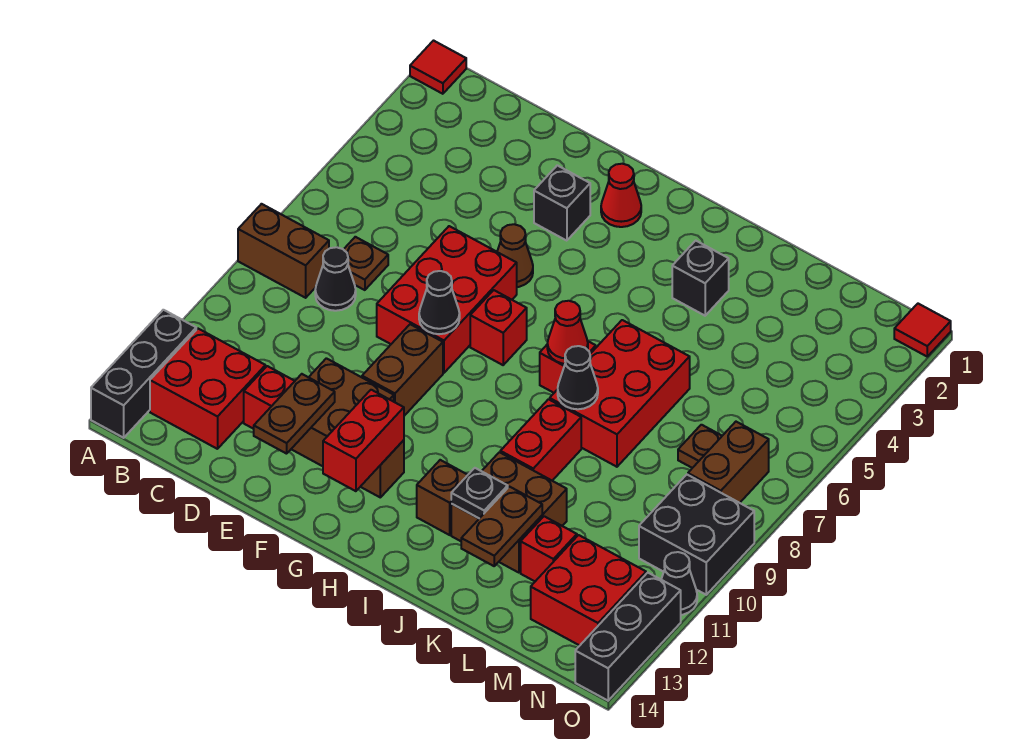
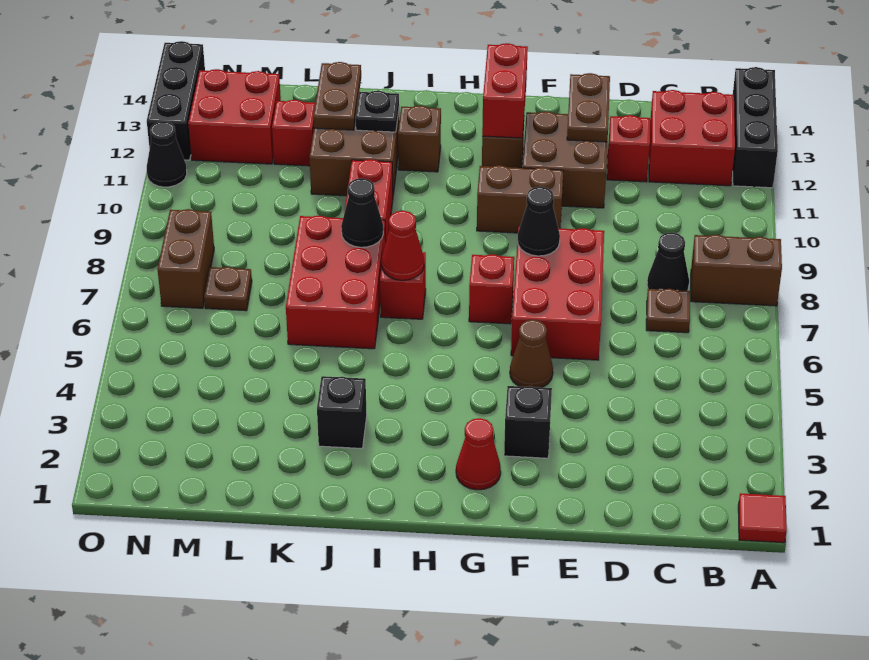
brown 1x2 brick [362,324,443,416] -> brown 1x2 brick turned to [477,165,563,233]
black 2x2 brick [639,475,754,595] -> none
red 1x1 tile [894,304,951,356] -> none

